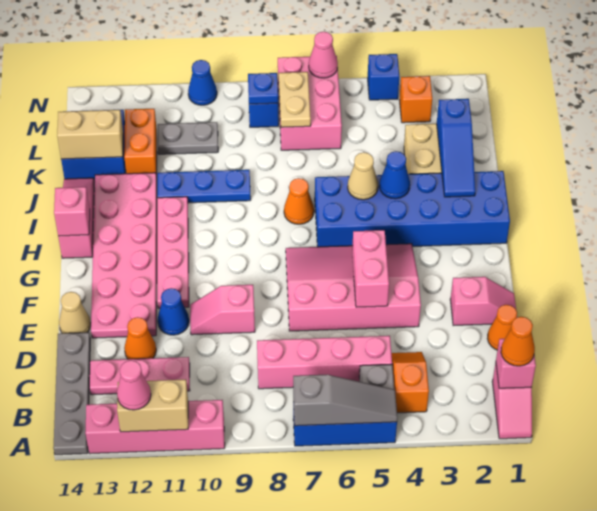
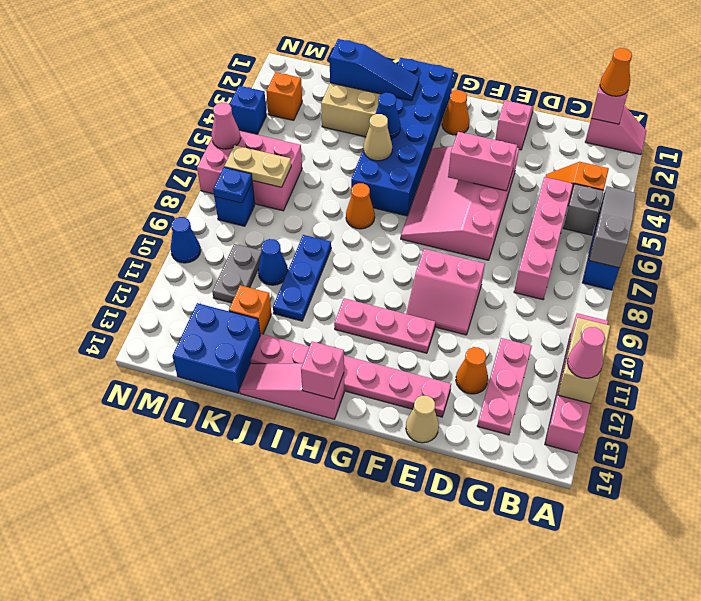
grey 1x4 plate [53,333,90,455] -> none
orange 1x1 cone [487,305,517,350] -> orange 1x1 cone moved to [442,90,469,135]
pink 1x2 slope [190,285,255,335] -> pink 2x2 slope [406,249,485,335]
blue 1x1 cone [158,288,189,335] -> blue 1x1 cone moved to [258,239,288,285]
pink 2x6 plate [91,173,157,338] -> pink 1x6 plate [251,334,451,417]
pink 1x4 plate [157,197,189,308] -> pink 1x3 plate [334,298,435,353]
orange 1x2 brick [124,109,157,178] -> orange 1x1 brick [229,285,271,336]
tan 1x2 brick [57,110,123,159] -> none

